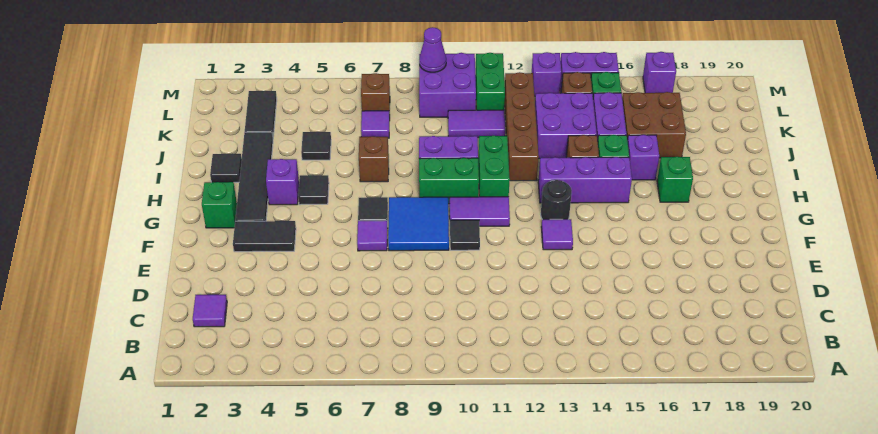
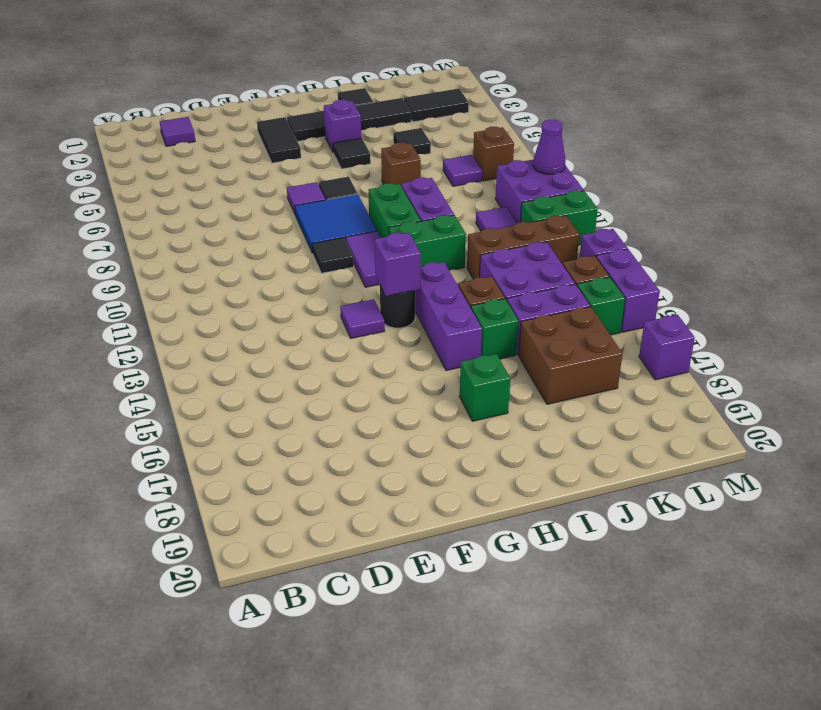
green 1x1 brick [202,182,237,228] -> none
brown 1x4 brick [505,72,539,181] -> brown 1x3 brick [467,216,579,279]
purple 1x1 brick [627,135,659,180] -> purple 1x1 brick moved to [375,233,420,296]

